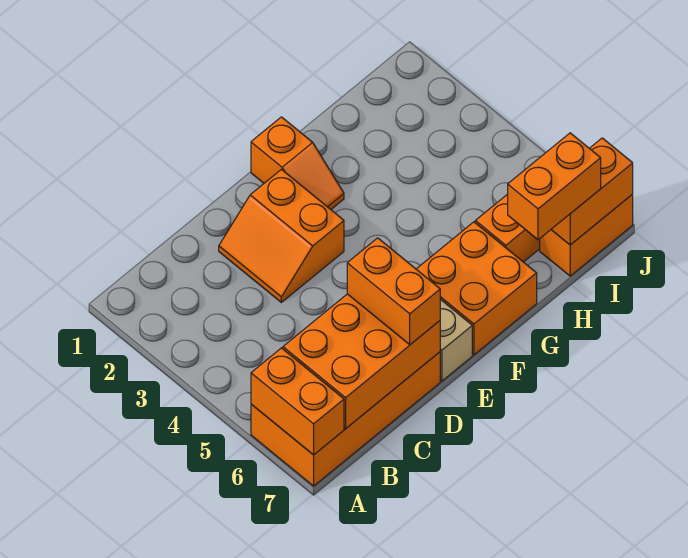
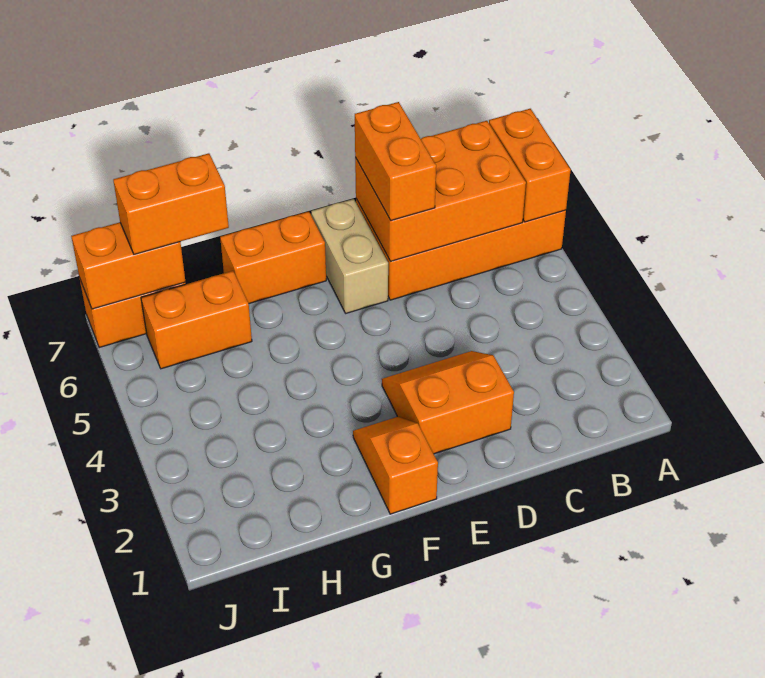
orange 2x2 slope [219,169,344,302] -> orange 2x2 slope turned to [382,351,514,454]
orange 2x2 brick [417,222,537,355] -> orange 1x2 brick [220,212,326,304]

